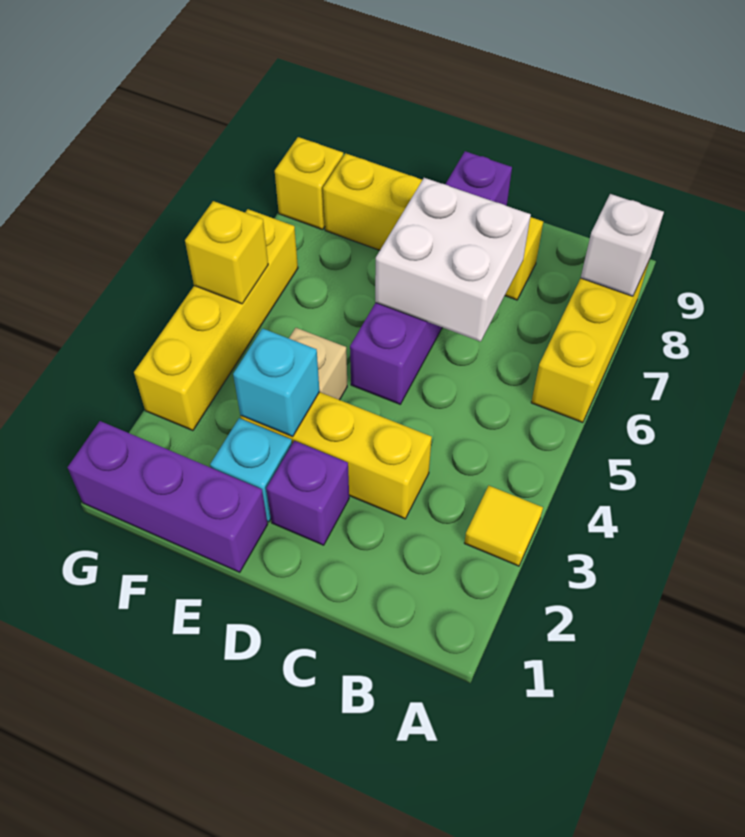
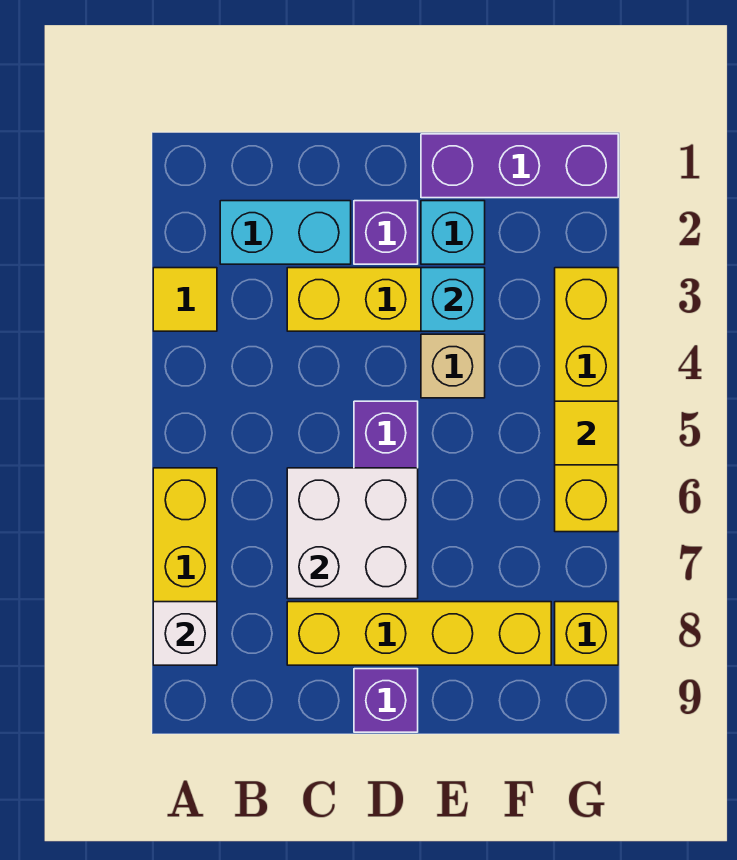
none -> cyan 1x2 brick [220,201,351,264]
yellow 1x1 brick [185,201,268,304] -> yellow 1x1 tile [555,401,618,465]

